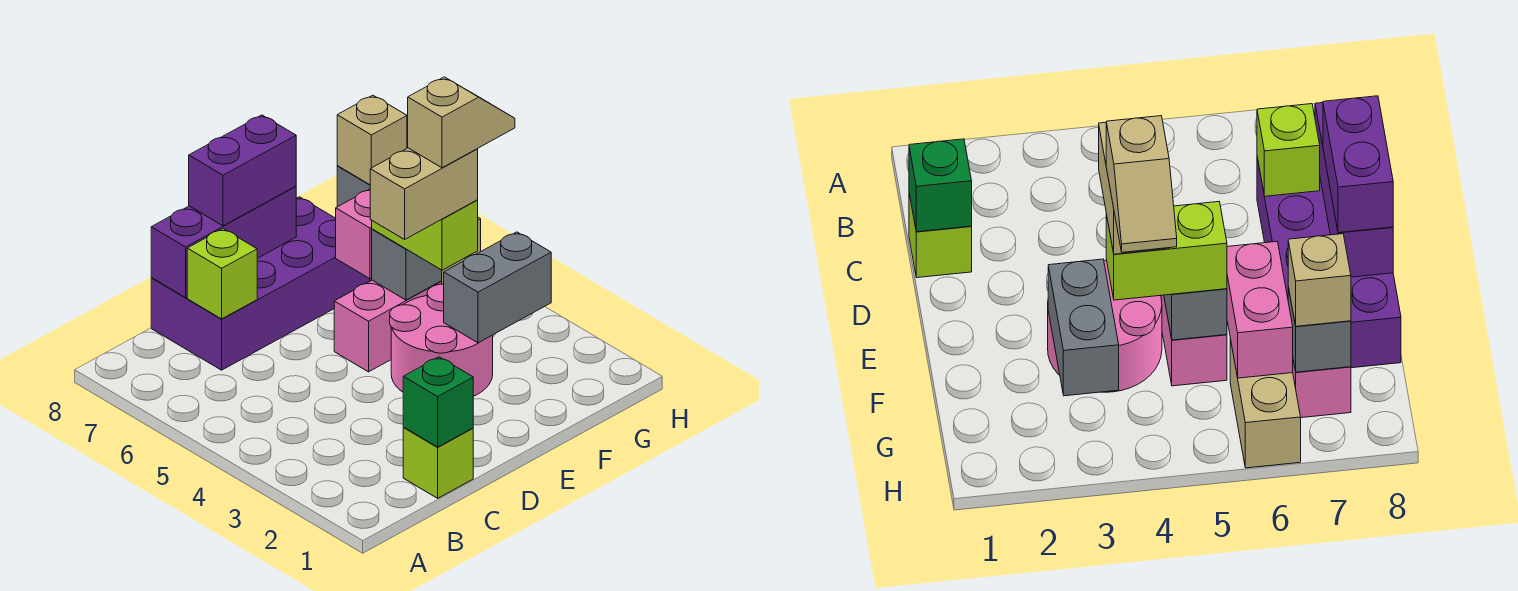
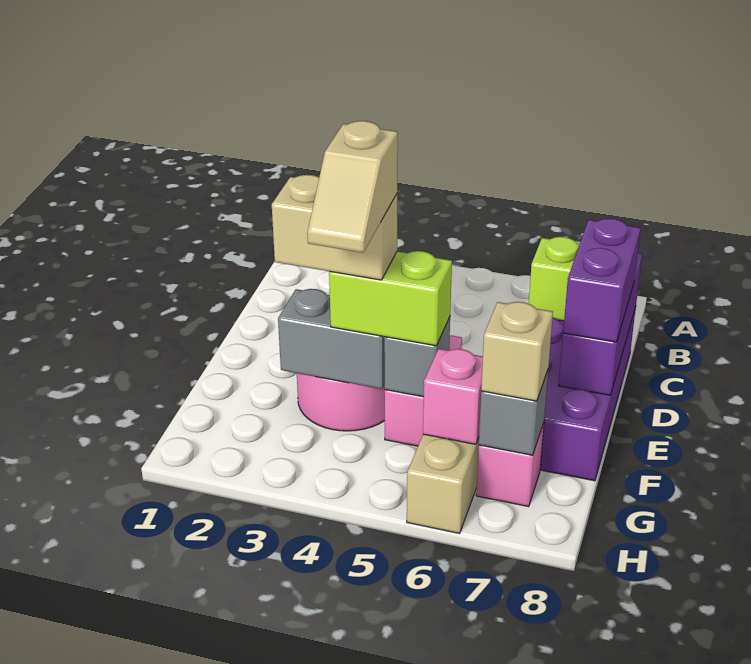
lime 1x1 brick [403,428,473,498] -> none
green 1x1 brick [403,357,473,447] -> none
tan 1x2 brick [370,148,478,239] -> tan 1x2 brick turned to [272,175,397,280]
grey 1x2 brick [444,232,551,343] -> grey 1x2 brick turned to [278,289,385,389]
pink 1x2 brick [336,189,372,279] -> pink 1x1 brick [423,349,483,444]

